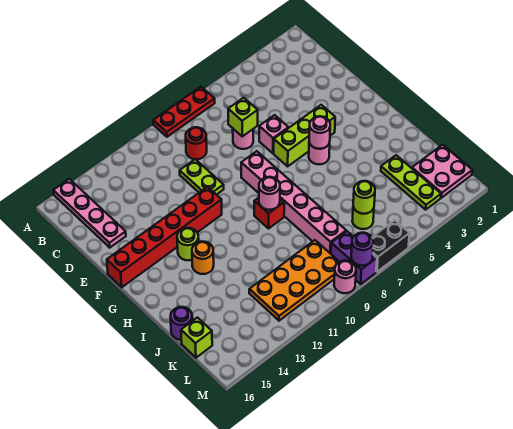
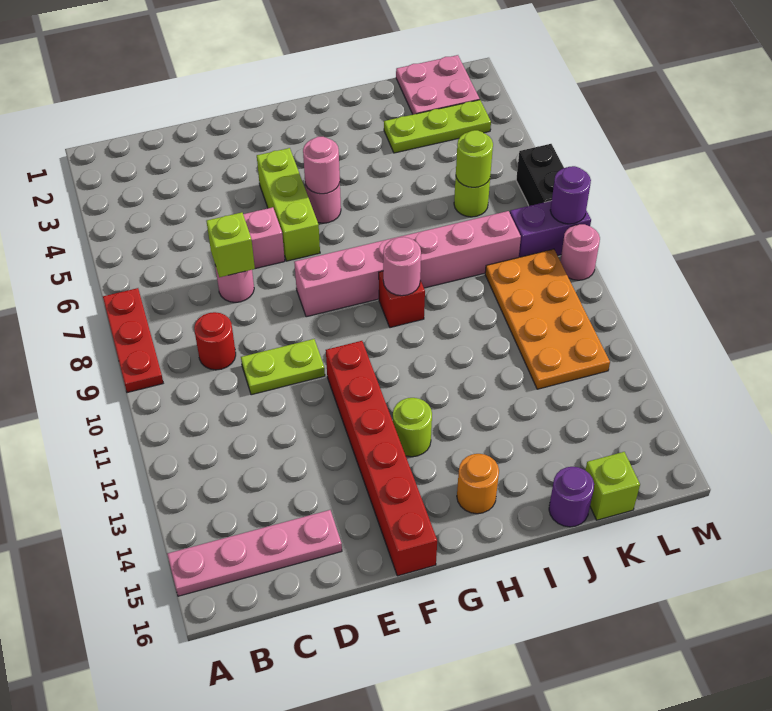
orange 1x1 round brick [192,242,214,274] -> orange 1x1 round brick moved to [457,454,499,514]

